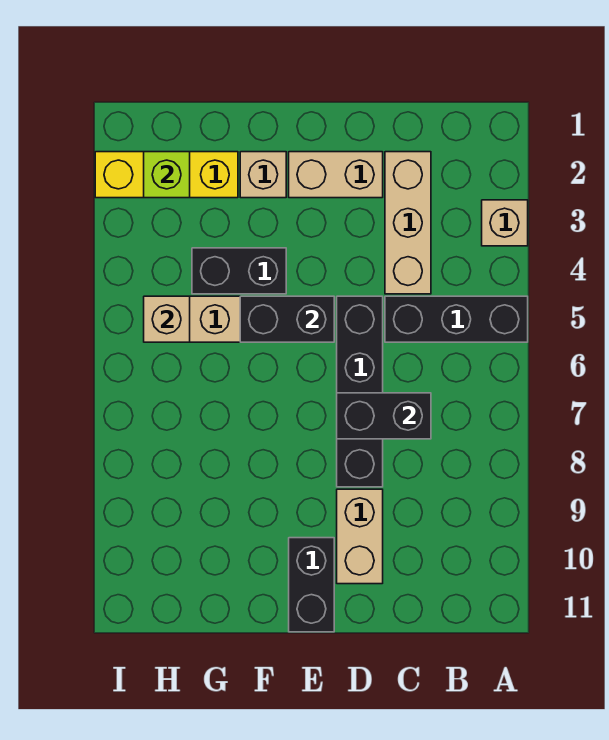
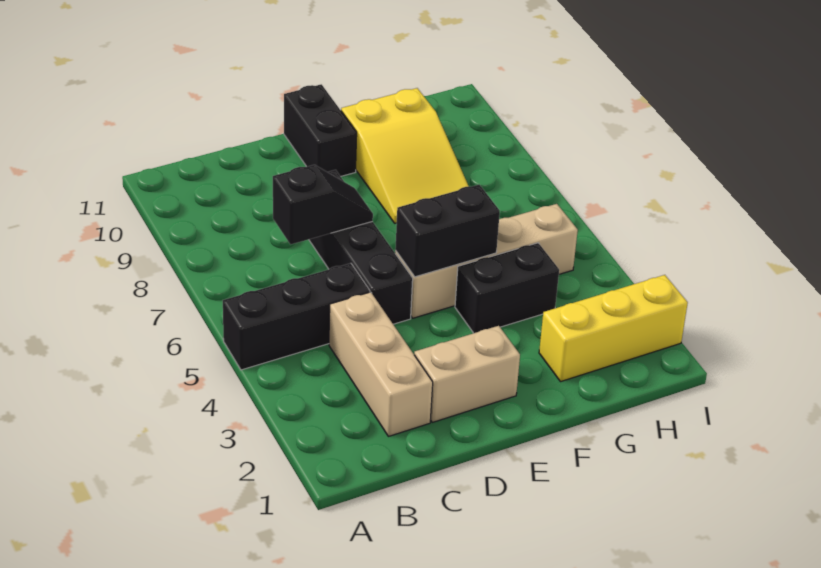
tan 1x1 brick [482,200,528,246] -> none
black 1x2 brick [337,393,431,439] -> black 1x2 slope [273,165,373,245]
tan 1x2 brick [337,489,383,584] -> none
tan 1x1 brick [240,152,286,198] -> none
none -> yellow 2x3 slope [341,88,469,223]
lime 1x1 brick [144,152,190,198] -> none
tan 1x1 brick [144,296,190,342] -> none

